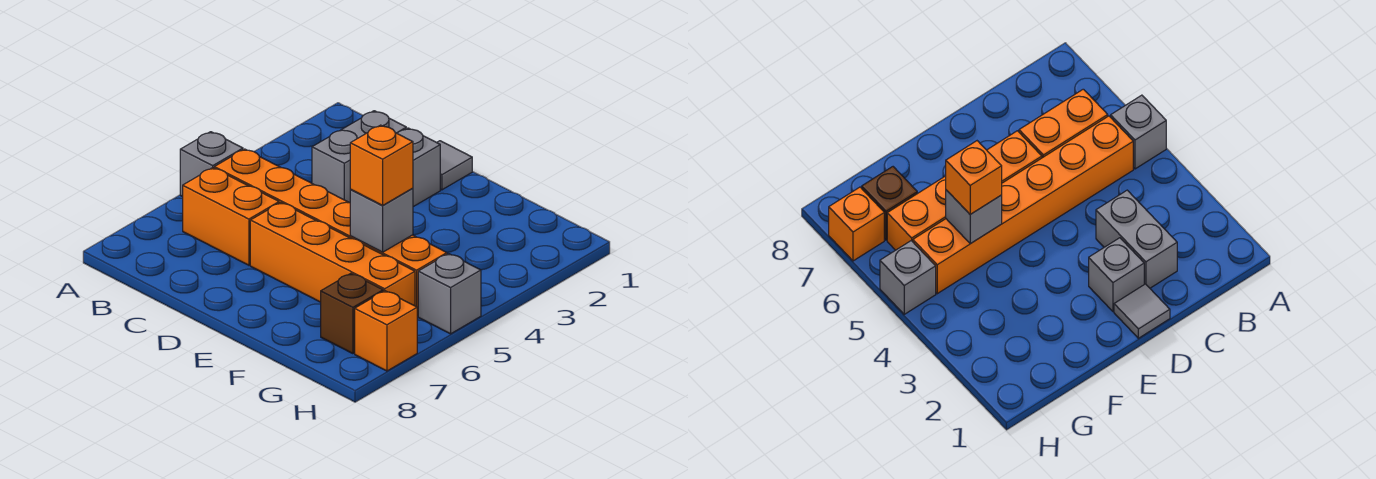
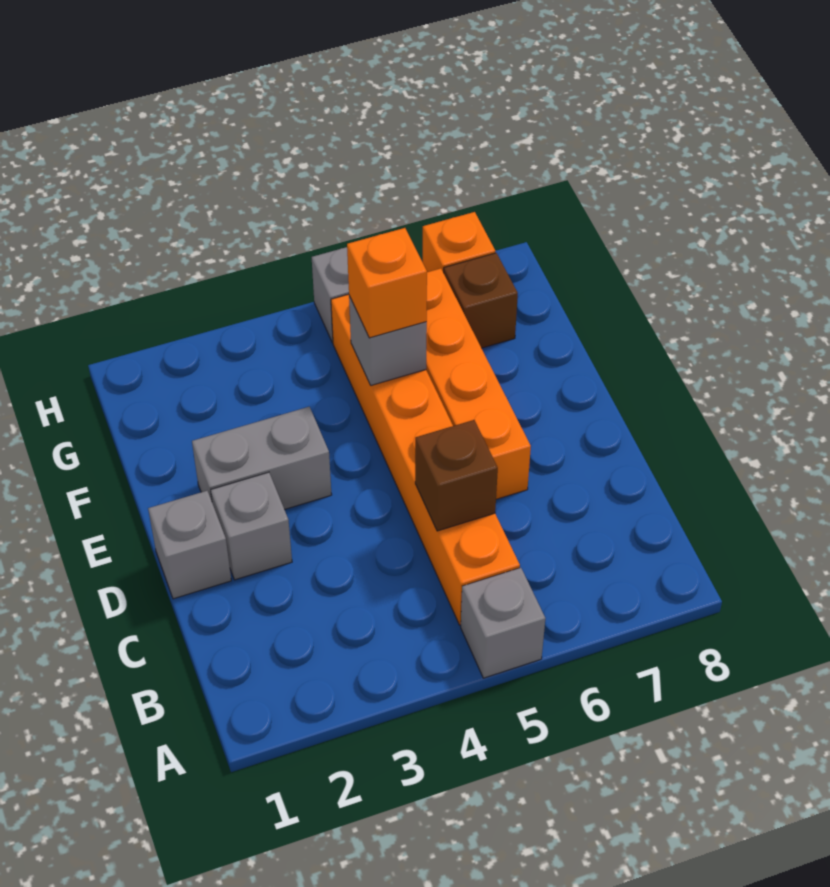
orange 1x2 brick [183,168,279,265] -> none
grey 1x2 brick [312,111,406,203] -> grey 1x2 brick moved to [192,407,332,509]
none -> brown 1x1 brick [415,420,498,531]
grey 1x1 tile [437,141,472,190] -> grey 1x1 brick [148,491,231,599]

